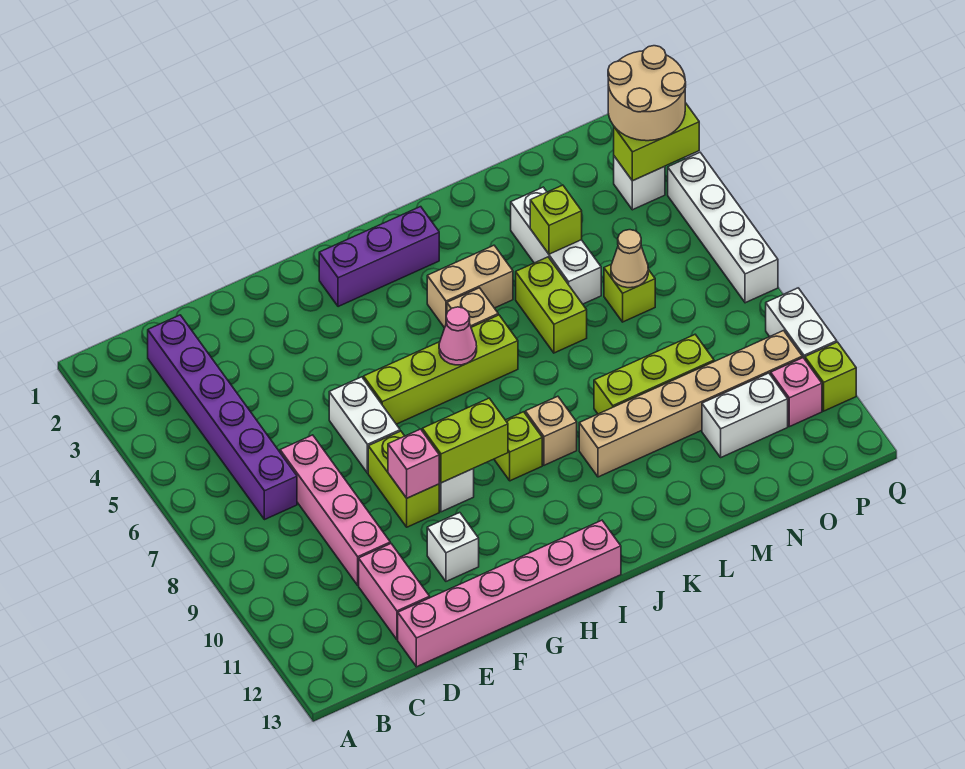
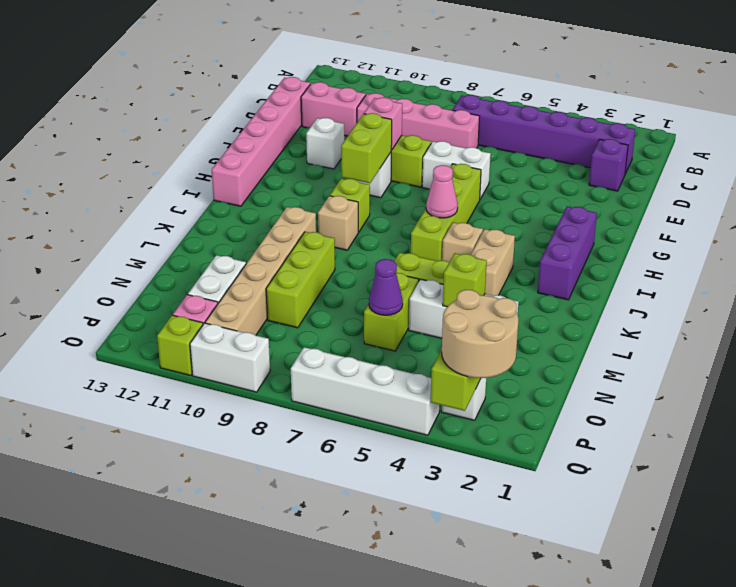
none -> purple 1x1 brick [589,139,628,191]
lime 1x1 brick [604,265,655,322] -> lime 1x2 brick [364,273,419,351]
tan 1x1 cone [611,230,648,288] -> purple 1x1 cone [369,259,403,315]

